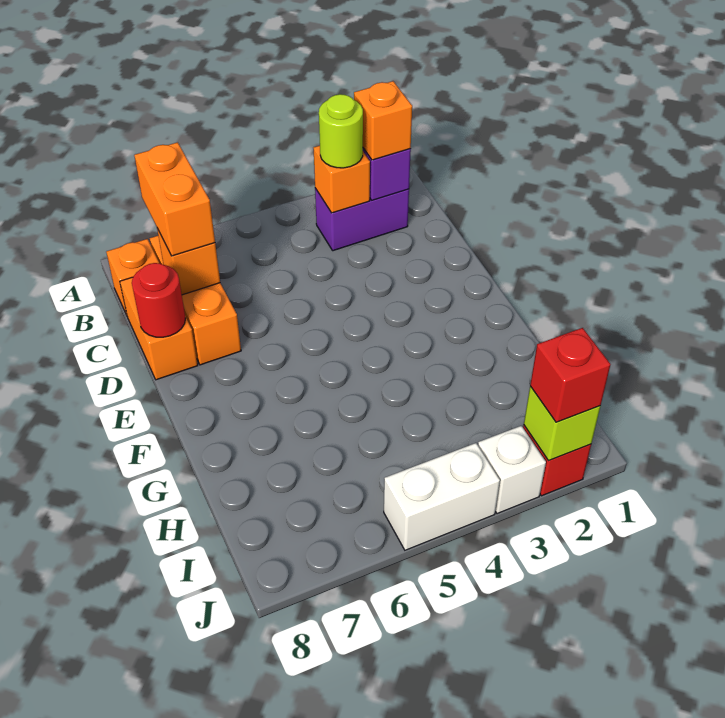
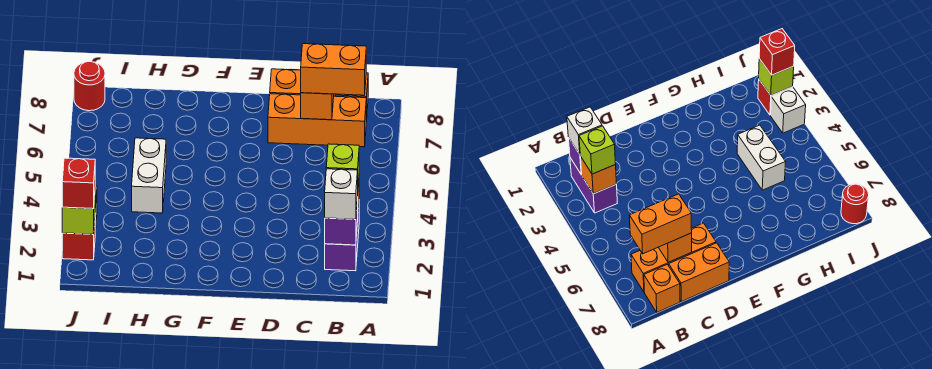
orange 1x1 brick [354,81,412,160] -> white 1x1 brick [325,169,358,219]
lime 1x1 round brick [319,94,363,168] -> lime 1x1 brick [326,144,359,182]
red 1x1 round brick [132,263,186,337] -> red 1x1 round brick moved to [74,61,105,111]
white 1x2 brick [384,443,500,550] -> white 1x2 brick moved to [132,138,166,213]

